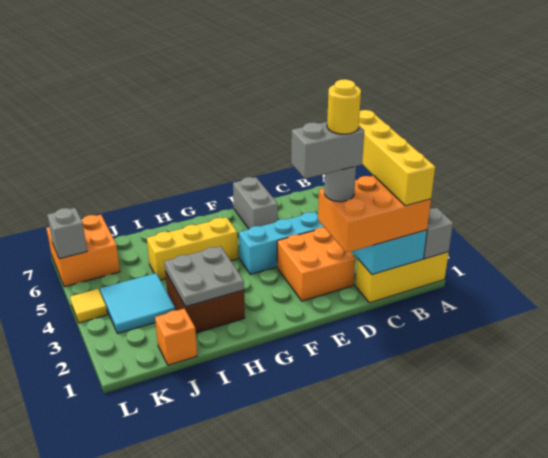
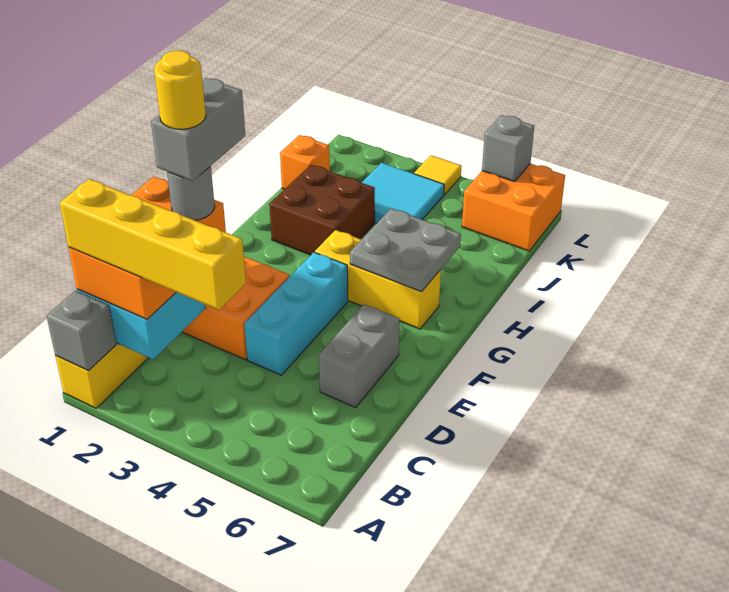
grey 1x2 brick [233,177,278,229] -> grey 1x2 brick turned to [319,304,399,407]
yellow 1x3 brick [147,217,238,280] -> yellow 1x3 brick turned to [315,230,441,329]
grey 2x2 plate [164,246,244,307] -> grey 2x2 plate moved to [350,209,461,292]

